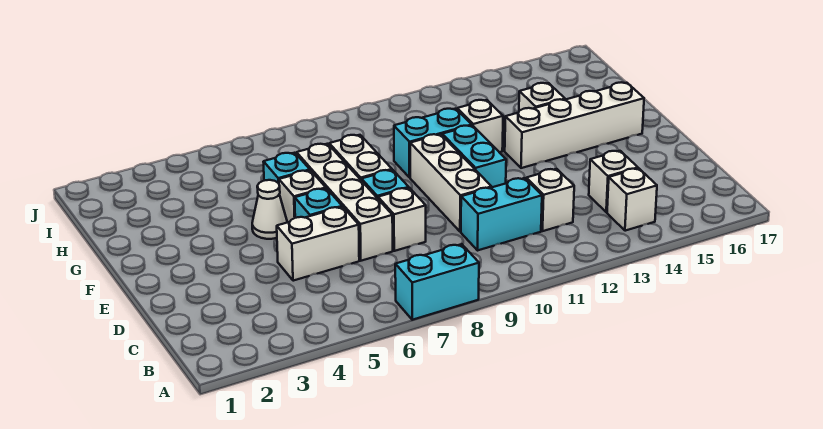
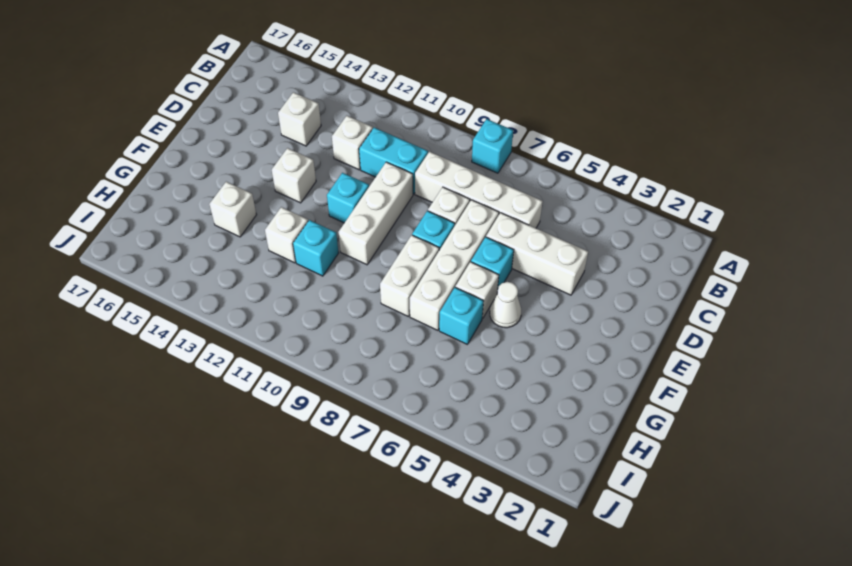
cyan 1x2 brick [395,244,479,320] -> cyan 1x1 brick [472,119,513,173]
white 1x1 brick [607,168,657,231] -> white 1x1 brick moved to [272,148,316,203]
white 1x2 brick [277,207,359,281] -> white 1x3 brick [486,213,588,295]
cyan 1x2 brick [442,125,506,187] -> cyan 1x1 brick [327,173,369,223]
white 1x4 brick [505,82,644,168] -> white 1x4 brick moved to [415,152,543,228]
cyan 1x2 brick [394,109,472,178] -> cyan 1x1 brick [293,220,339,276]

